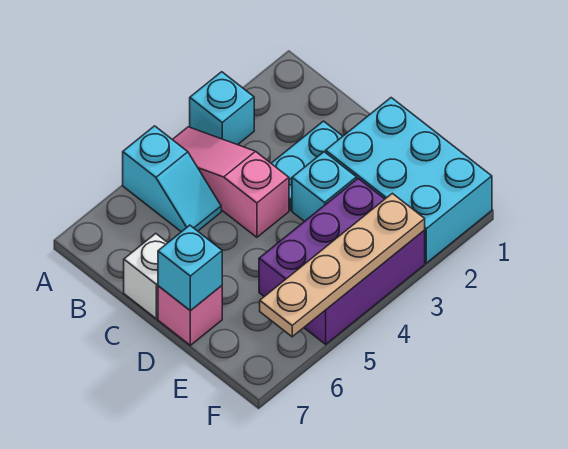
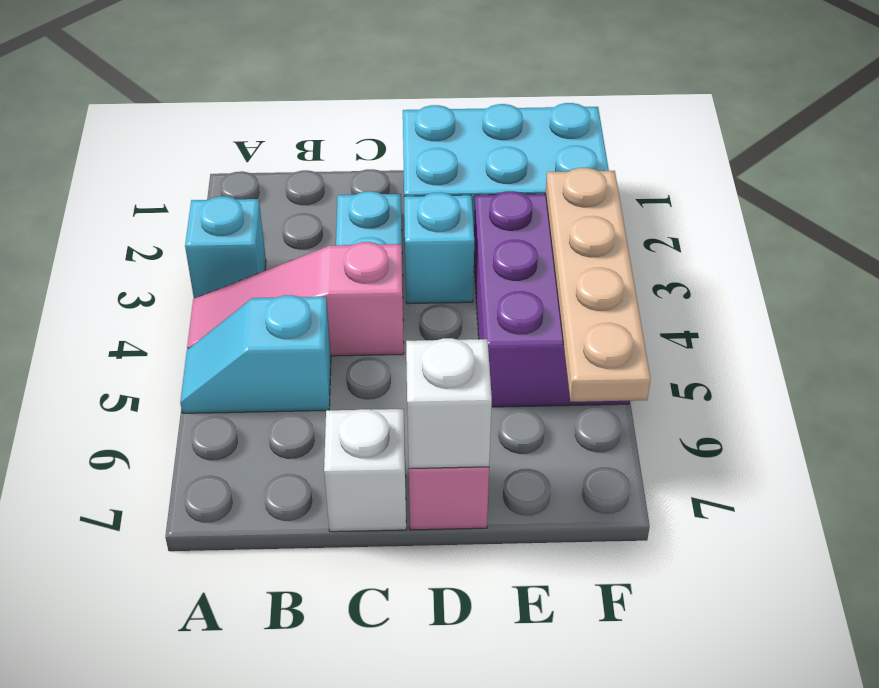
cyan 1x2 slope [123,126,221,232] -> cyan 1x2 slope turned to [180,295,331,413]
cyan 1x1 brick [158,225,222,311] -> white 1x1 brick [406,338,492,469]

